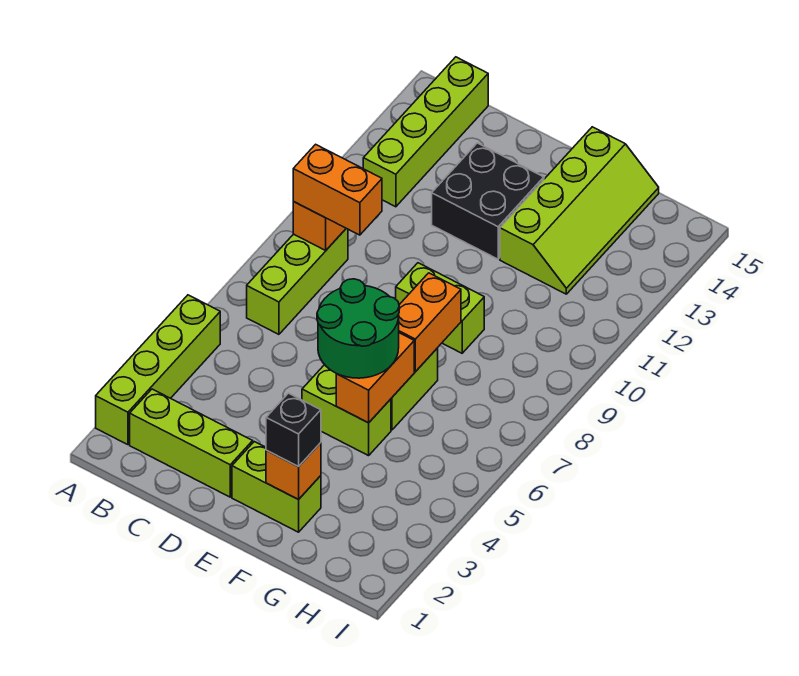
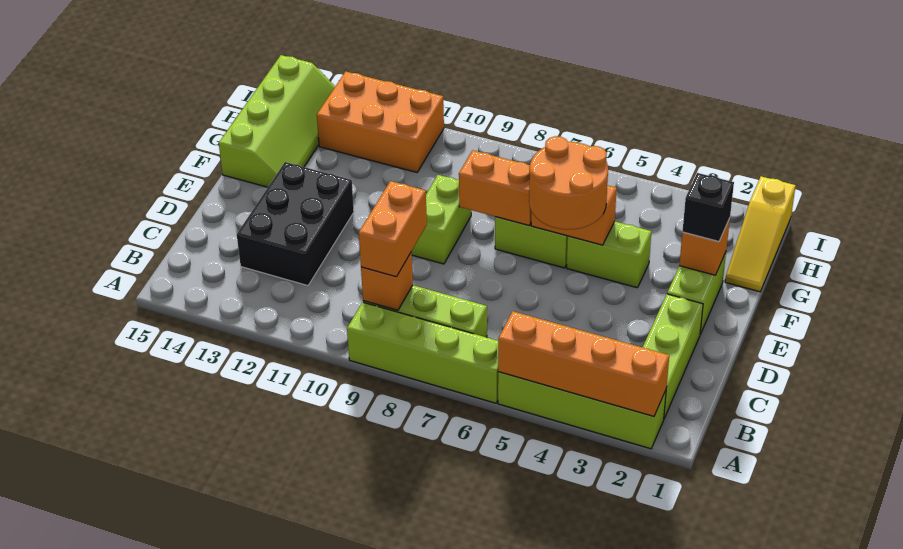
none -> orange 1x4 brick [498,311,669,416]
lime 1x4 brick [363,57,488,207] -> lime 1x4 brick moved to [347,302,498,403]
black 2x2 brick [432,143,544,259] -> black 2x3 brick [237,162,354,286]
lime 1x2 brick [302,365,391,456] -> lime 1x2 brick turned to [567,221,651,288]
green 2x2 round brick [317,279,399,378] -> orange 2x2 round brick [529,136,608,230]
lime 2x4 slope [500,127,659,294] -> lime 2x4 slope turned to [219,55,335,187]
none -> yellow 1x3 slope [725,176,796,292]
none -> orange 2x3 brick [317,71,444,172]

